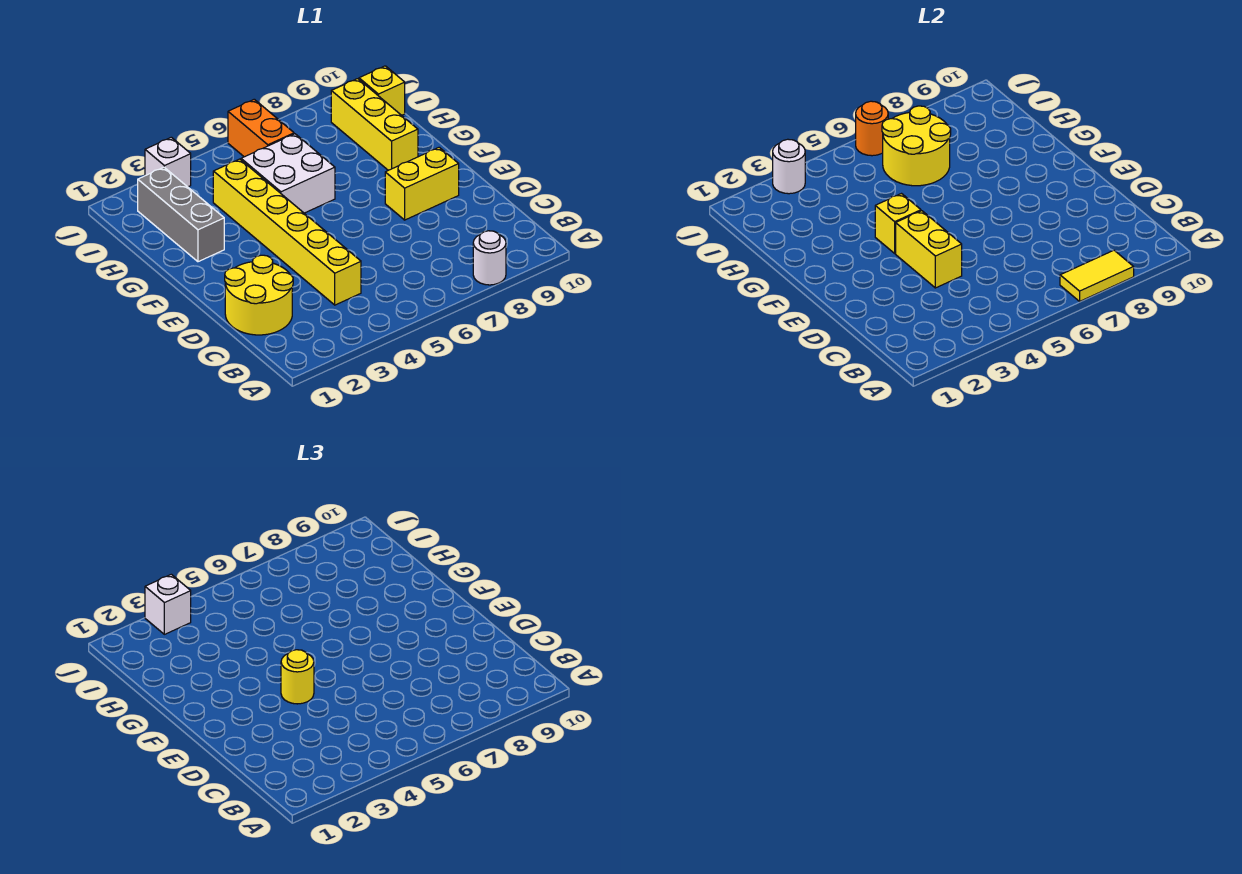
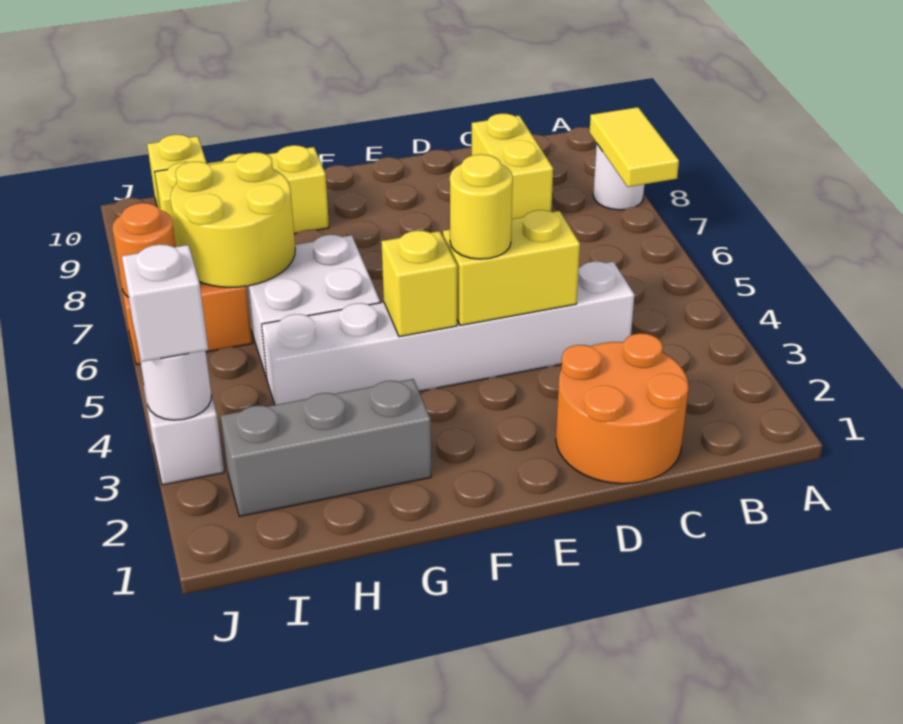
yellow 2x2 round brick [225,255,293,335] -> orange 2x2 round brick [556,333,688,484]
yellow 1x6 brick [213,159,361,305] -> white 1x6 brick [262,261,634,405]
yellow 1x2 brick [385,147,459,220] -> yellow 1x2 brick moved to [472,114,553,219]

